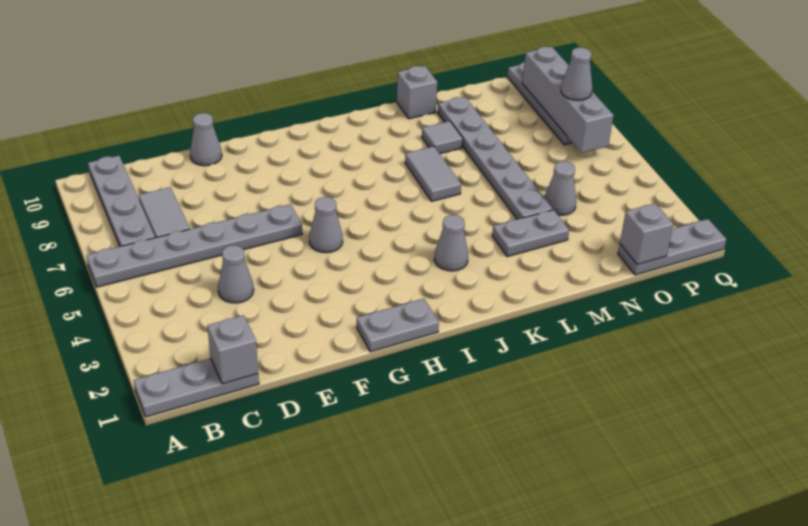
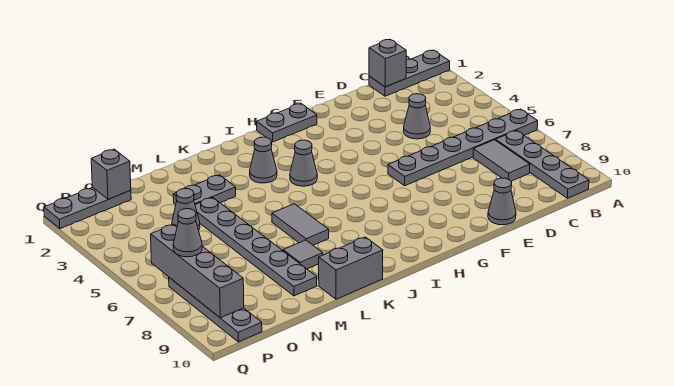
grey 1x1 cone [309,197,343,253] -> grey 1x1 cone moved to [290,140,317,186]
grey 1x1 brick [397,66,437,119] -> grey 1x2 brick [319,237,383,299]

